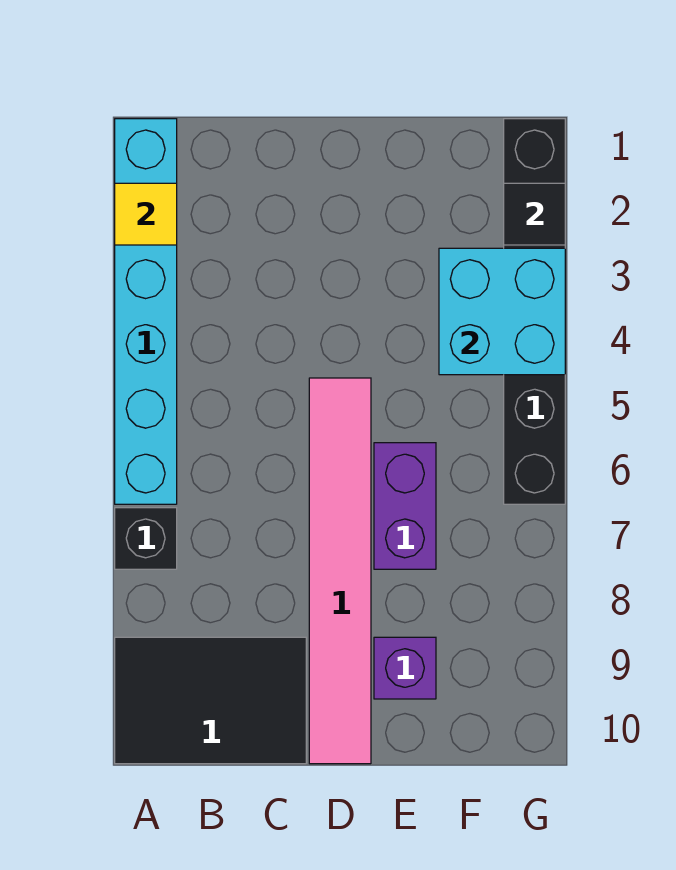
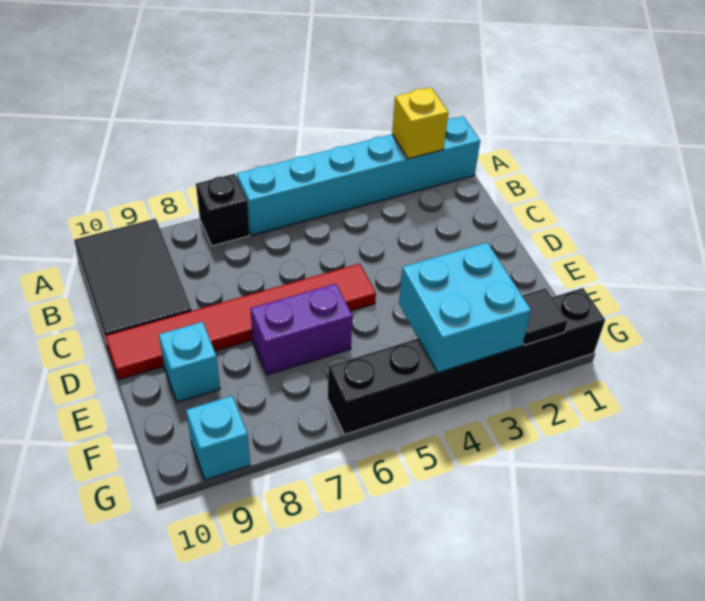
yellow 1x1 tile [115,183,177,245] -> yellow 1x1 brick [392,87,448,159]
pink 1x6 tile [309,378,371,764] -> red 1x6 tile [105,264,376,379]
purple 1x1 brick [374,637,436,699] -> cyan 1x1 brick [159,322,220,402]
none -> cyan 1x1 brick [186,396,250,480]

